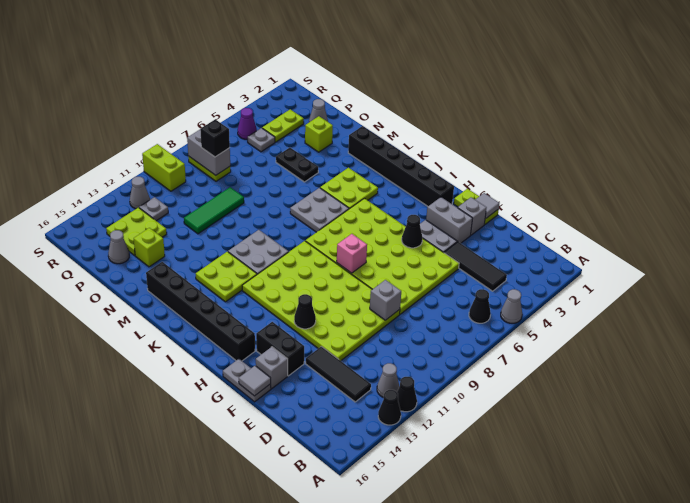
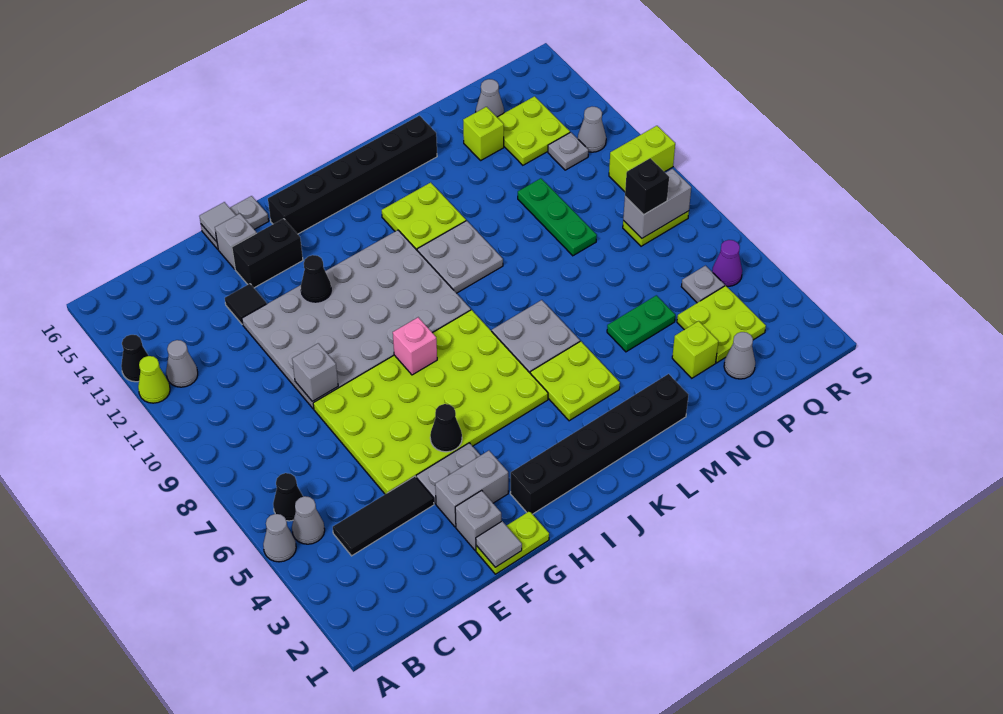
black 1x1 cone [397,377,417,412] -> lime 1x1 cone [138,356,170,403]
none -> grey 1x1 cone [292,496,325,544]
black 1x3 tile [306,346,371,402] -> black 1x1 tile [225,284,267,324]
lime 4x6 plate [242,241,400,361] -> grey 4x6 plate [242,230,471,409]
black 1x2 plate [276,148,318,182] -> green 1x2 plate [607,295,675,352]
green 1x3 tile [184,187,244,234] -> green 1x3 plate [518,178,597,256]
lime 1x2 plate [262,109,304,142] -> lime 2x2 plate [677,286,766,363]

